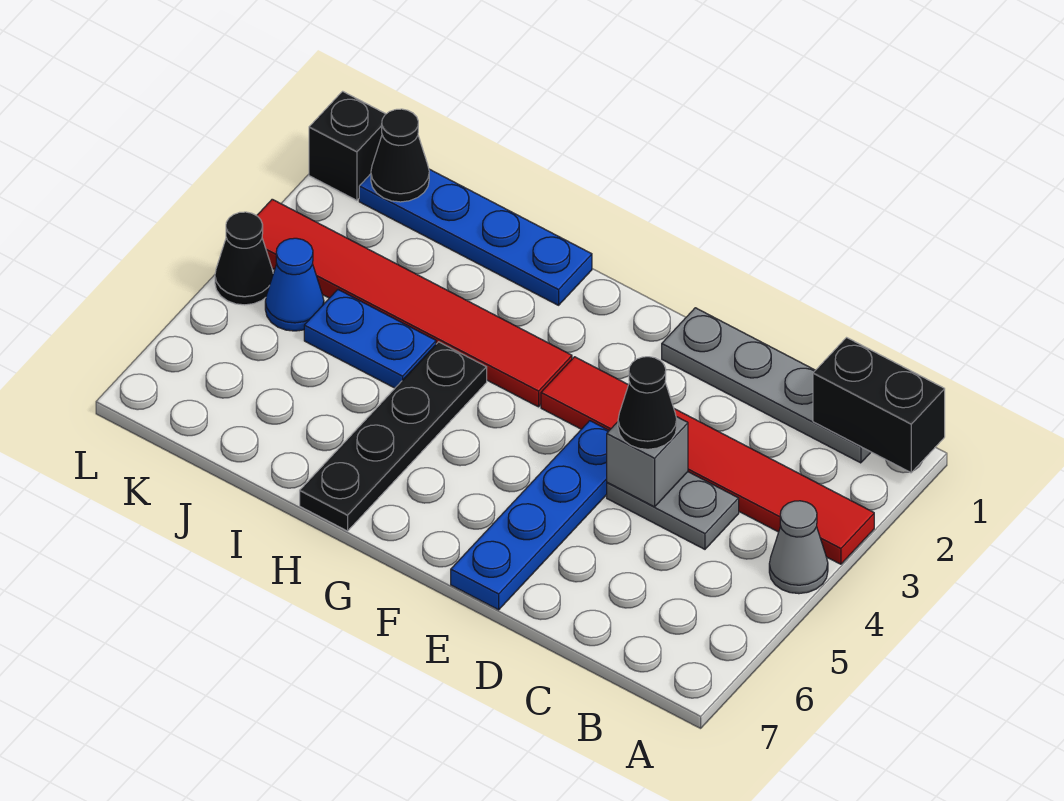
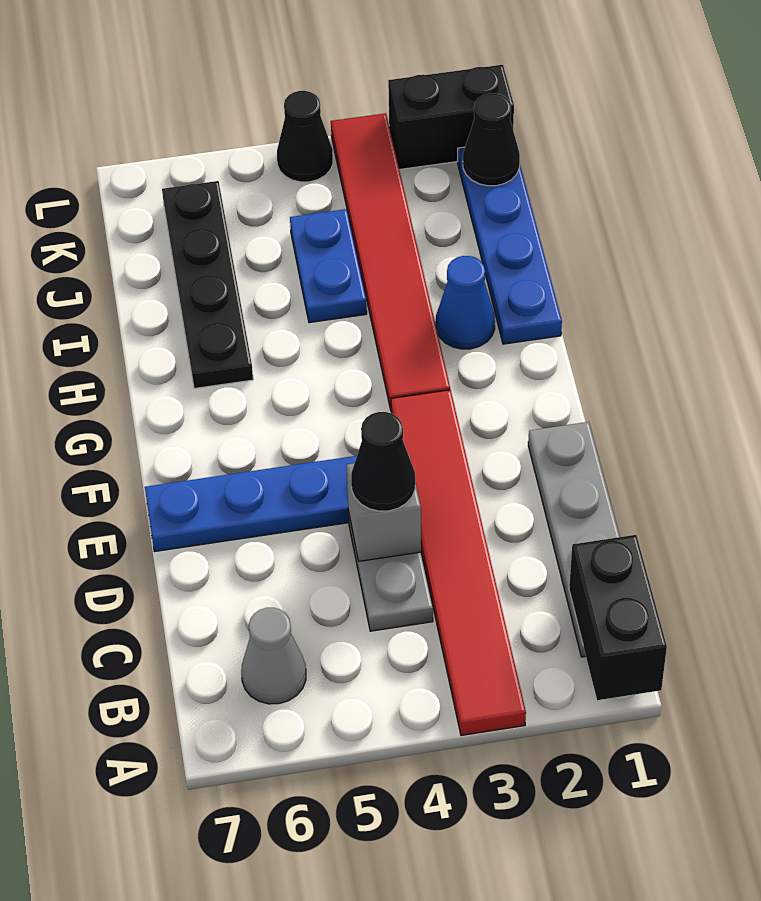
grey 1x1 cone [769,501,828,594] -> grey 1x1 cone moved to [241,608,306,704]
black 1x4 plate [300,342,487,531] -> black 1x4 plate turned to [162,181,253,388]
blue 1x1 cone [265,238,324,331] -> blue 1x1 cone moved to [436,256,495,349]
black 1x1 brick [309,91,386,200] -> black 1x2 brick [388,65,514,170]

